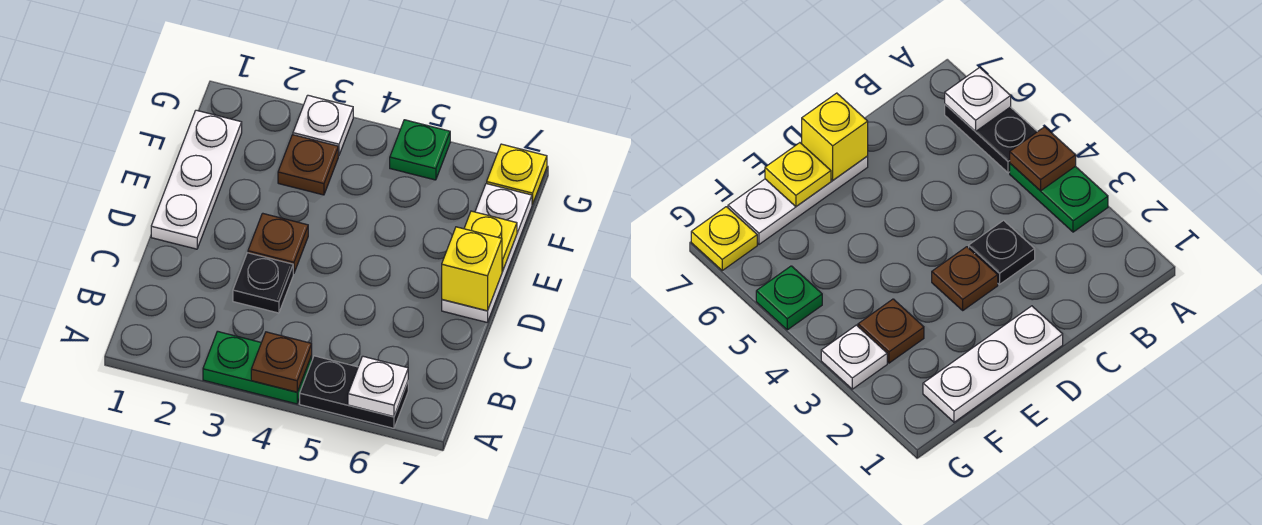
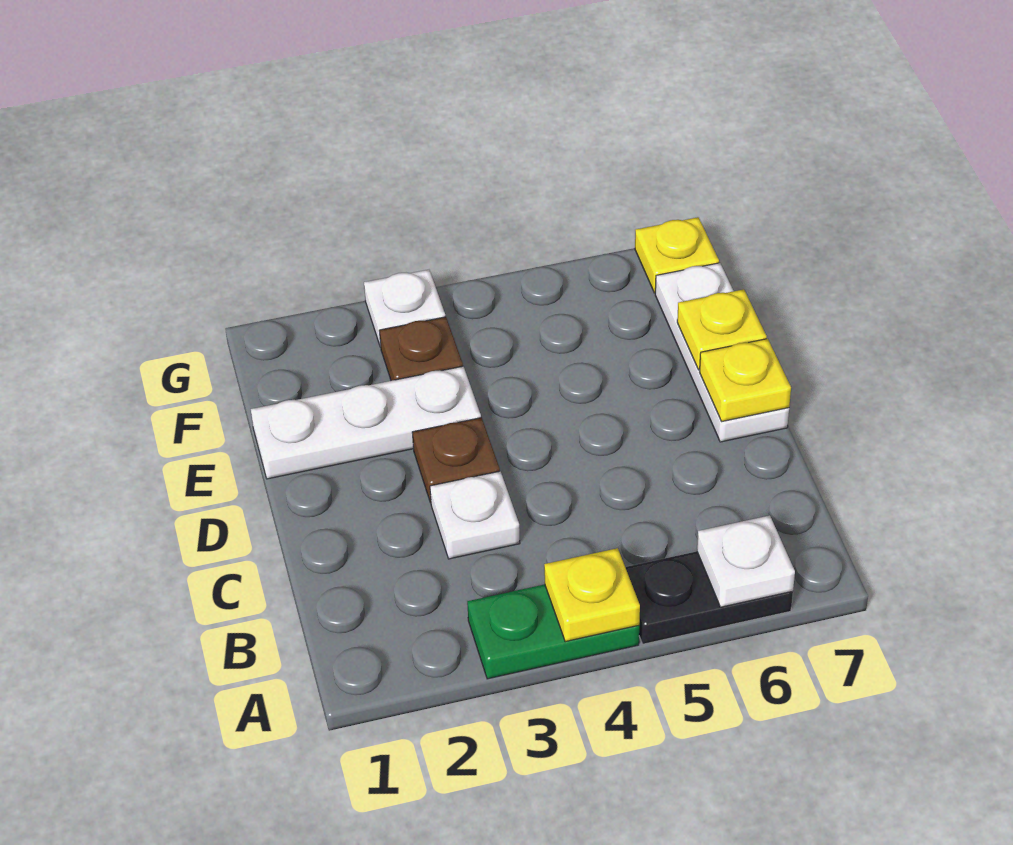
brown 1x1 plate [251,332,312,392] -> yellow 1x1 plate [544,548,640,642]
black 1x1 plate [233,253,293,313] -> white 1x1 plate [430,471,520,559]
white 1x3 plate [151,110,242,249] -> white 1x3 plate turned to [251,366,481,479]
yellow 1x1 brick [442,227,502,311] -> yellow 1x1 plate [699,339,791,422]
green 1x1 plate [390,120,450,180] -> none

